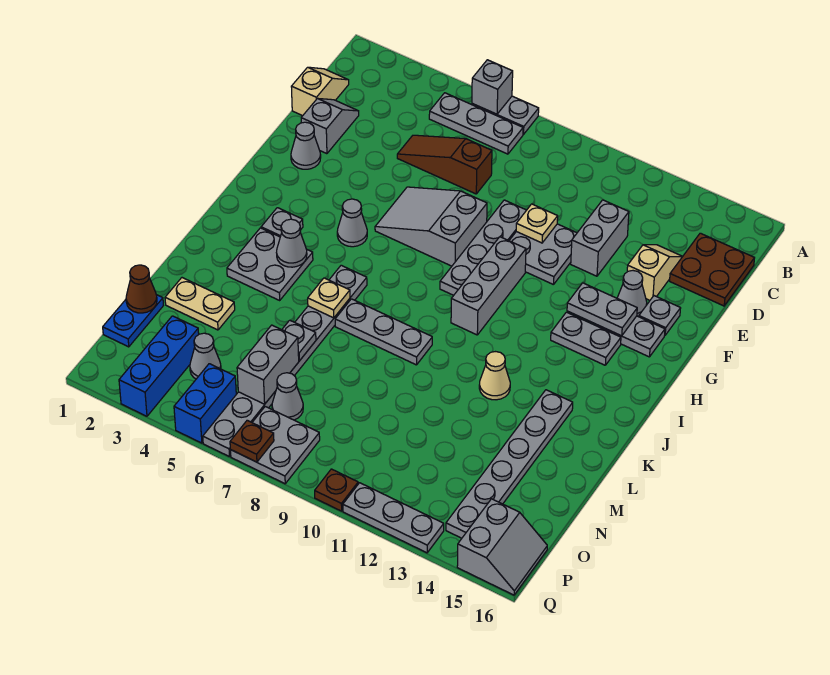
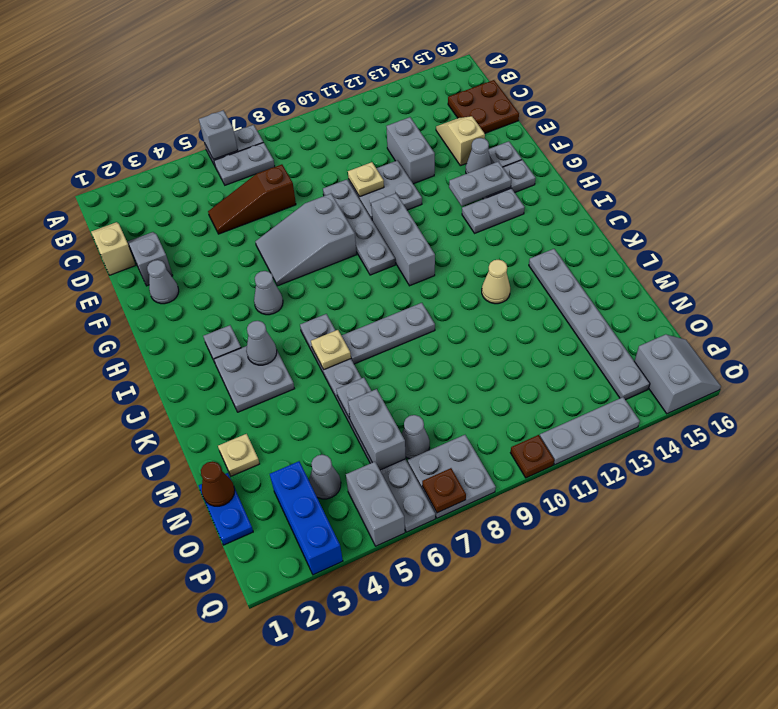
grey 1x3 plate [429,93,523,154] -> grey 1x2 plate [214,143,275,185]
tan 1x2 plate [165,278,235,330] -> tan 1x1 plate [218,434,260,476]
blue 1x2 brick [174,364,236,443] -> grey 1x2 brick [346,462,405,546]

